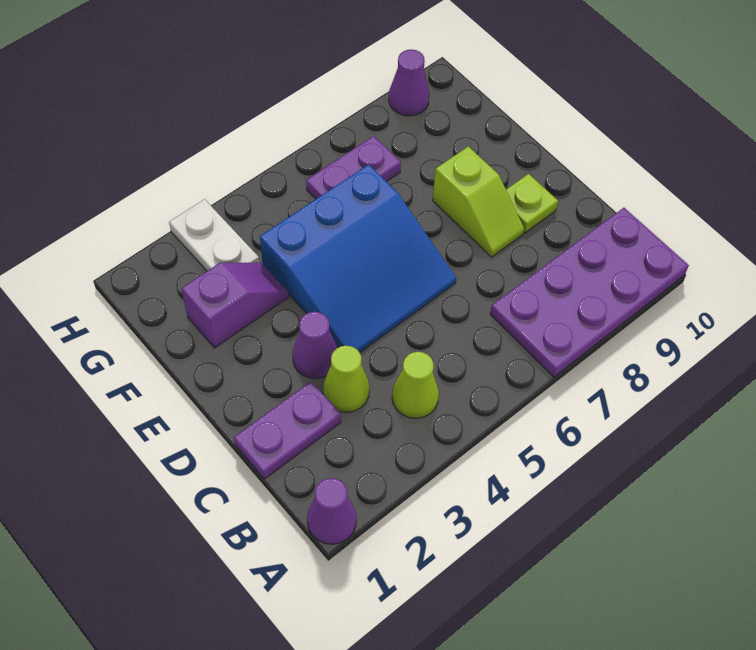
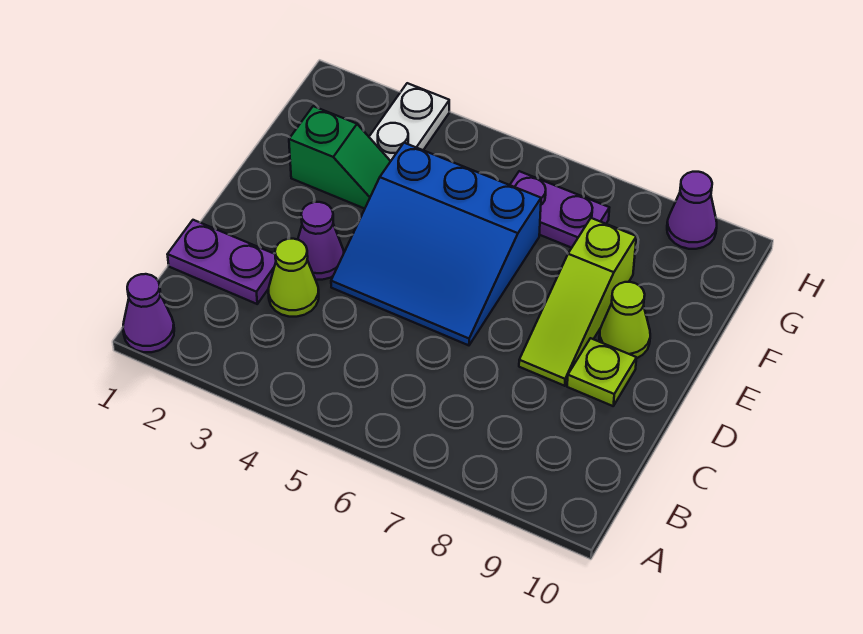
purple 2x4 plate [490,208,689,377] -> none
lime 1x1 cone [392,352,439,418] -> lime 1x1 cone moved to [599,282,650,358]
lime 1x2 slope [432,146,524,257] -> lime 1x3 slope [519,218,636,386]
purple 1x2 slope [182,263,288,348] -> green 1x2 slope [289,106,391,209]

